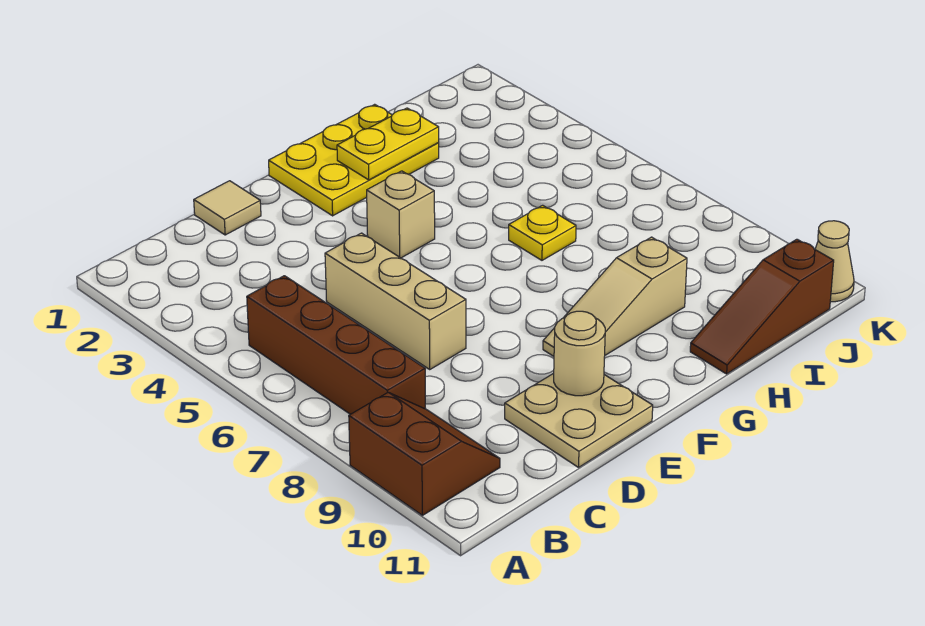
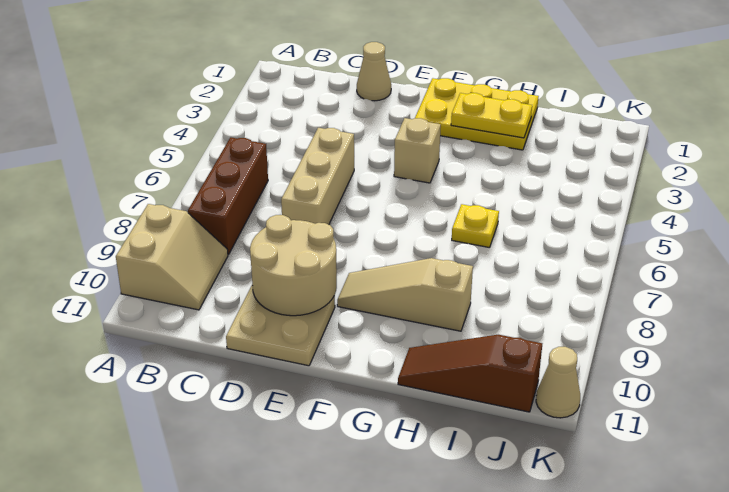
brown 2x2 slope [349,392,500,515] -> tan 2x2 slope [116,204,228,310]
brown 1x4 brick [247,276,426,414] -> brown 1x3 brick [188,137,268,255]
tan 1x1 tile [194,181,261,235] -> tan 1x1 cone [357,42,391,101]
tan 1x1 round brick [554,311,605,396] -> tan 2x2 round brick [250,215,337,316]

